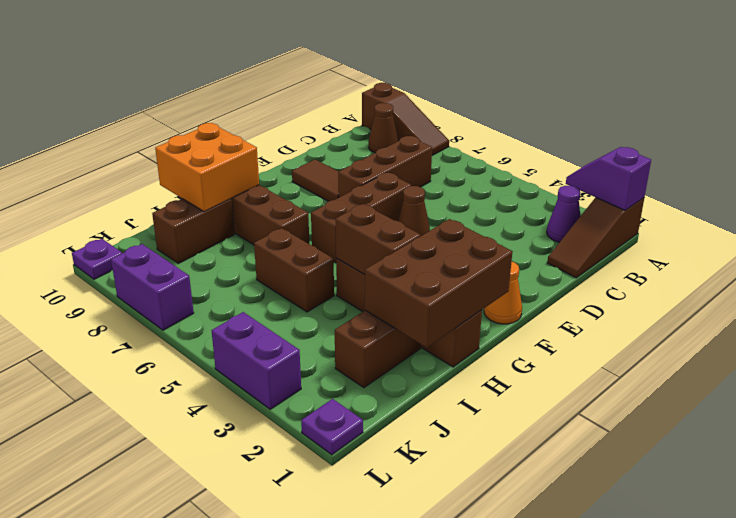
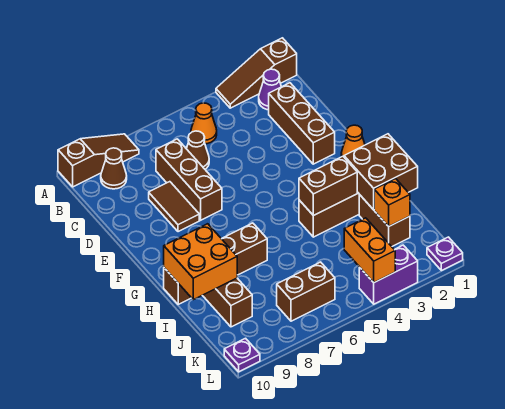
brown 1x3 slope [547,198,644,278] -> brown 1x3 slope turned to [216,38,297,108]
purple 1x2 slope [566,147,651,210] -> none
none -> orange 1x1 cone [191,103,217,144]
brown 1x1 cone [398,186,430,236] -> brown 1x1 cone moved to [187,131,209,169]
brown 1x3 brick [311,173,411,263] -> brown 1x3 brick moved to [269,83,335,164]
brown 1x2 tile [292,160,339,201] -> brown 1x2 tile turned to [149,182,199,232]
brown 2x3 brick [365,219,513,348] -> brown 2x2 brick [344,134,418,210]
brown 1x2 brick [254,228,334,312] -> brown 1x2 brick moved to [277,262,335,321]
none -> orange 1x1 brick [374,179,410,226]
none -> orange 1x2 brick [344,218,395,282]
purple 1x2 brick [111,244,194,330] -> none

